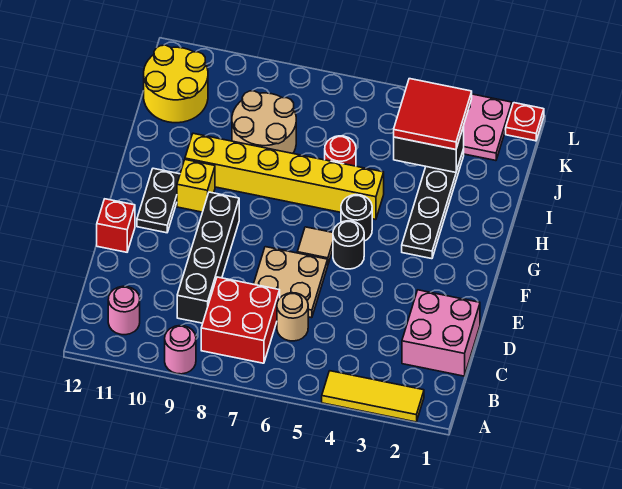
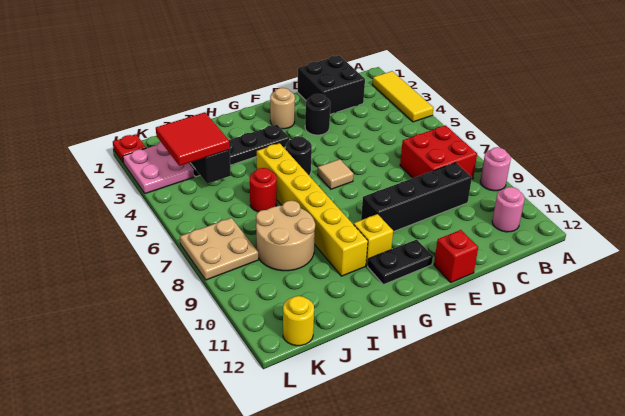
pink 2x2 brick [402,290,480,376] -> black 2x2 brick [298,55,365,114]
tan 1x1 round brick [277,293,308,341] -> tan 1x1 round brick moved to [270,88,295,129]
tan 2x2 plate [254,247,328,318] -> tan 2x2 plate moved to [180,218,258,280]
black 1x1 round brick [333,221,364,269] -> black 1x1 round brick moved to [305,94,330,135]
yellow 2x2 round brick [144,45,208,123] -> yellow 1x1 round brick [283,296,314,346]

